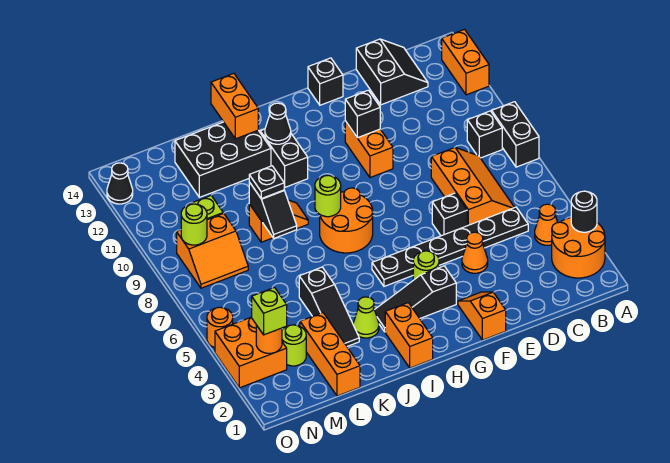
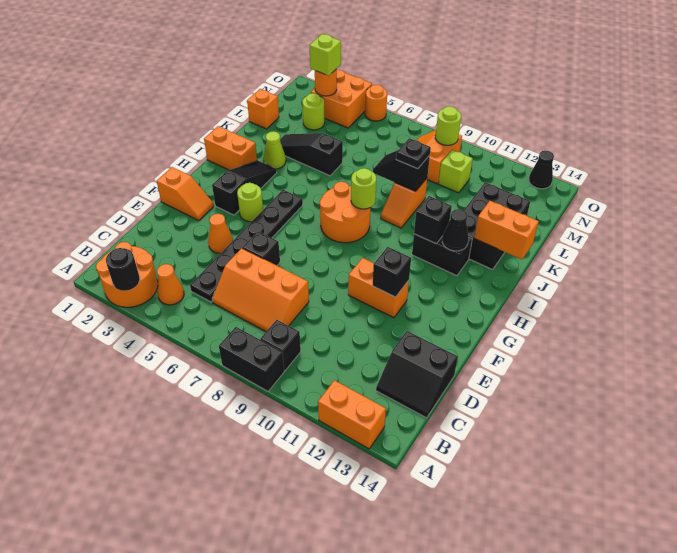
black 1x1 brick [308,58,343,105] -> black 1x1 brick moved to [414,196,452,244]
orange 1x3 brick [300,313,360,396] -> orange 1x1 brick [247,89,279,129]

